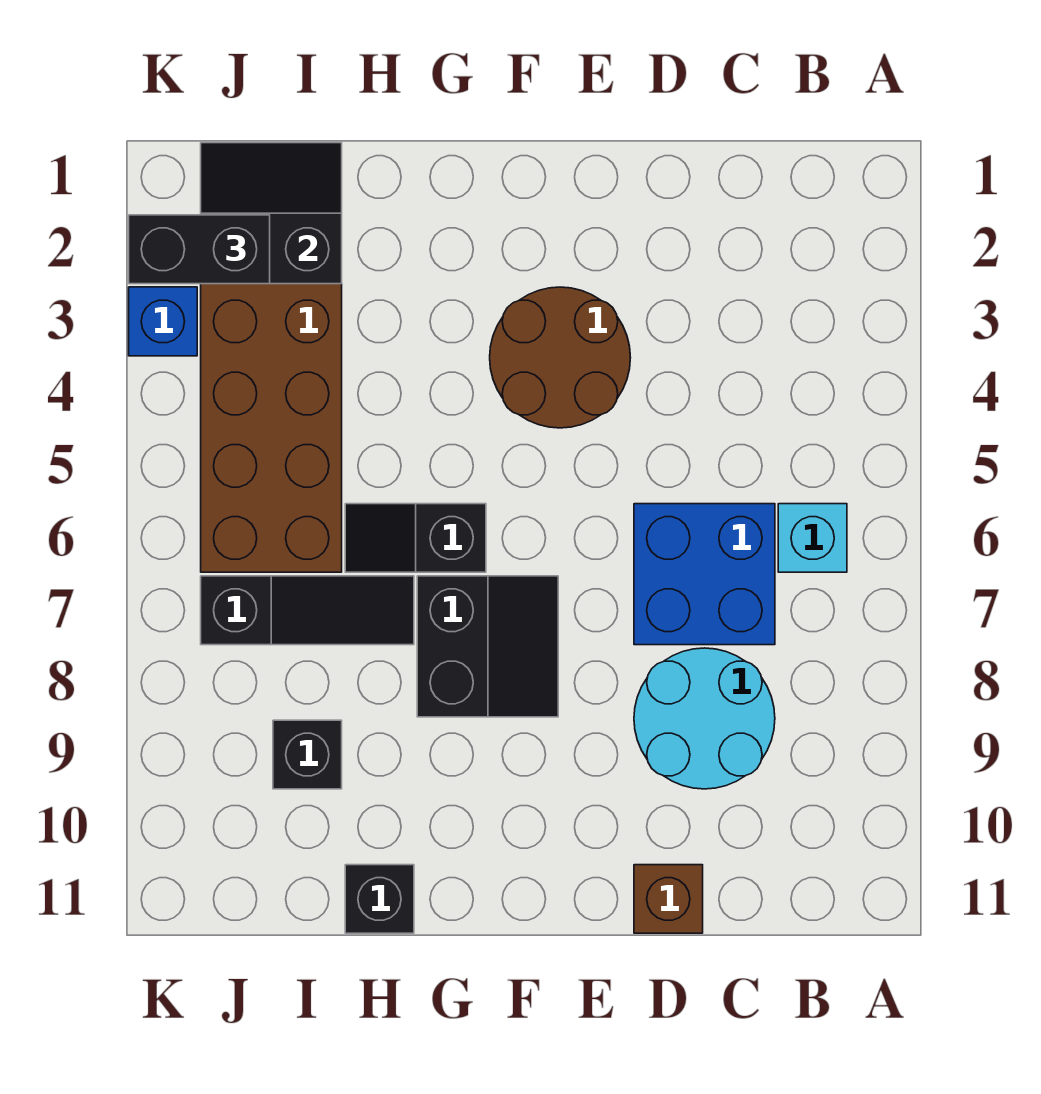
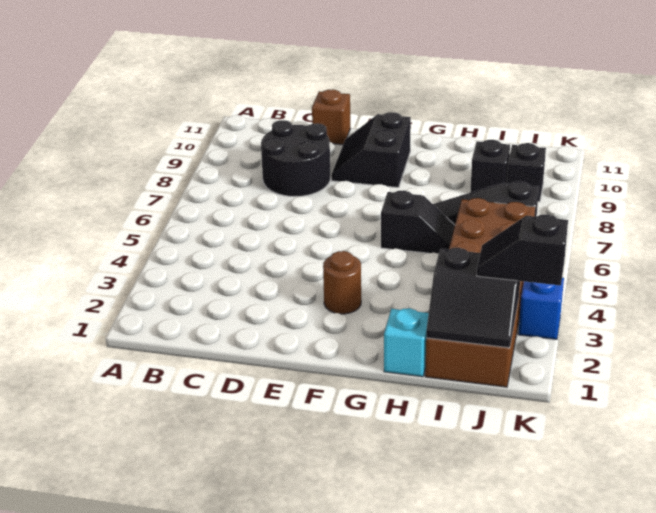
cyan 1x1 brick [778,504,847,572] -> cyan 1x1 brick moved to [384,308,429,377]
blue 2x2 brick [634,504,775,645] -> none
cyan 2x2 round brick [634,648,775,789] -> black 2x2 round brick [261,120,330,197]
brown 2x2 round brick [490,287,631,428] -> brown 1x1 round brick [323,251,361,314]
black 2x2 slope [417,576,558,717] -> black 2x2 slope moved to [331,112,411,188]
black 1x1 brick [345,865,414,933] -> black 1x1 brick moved to [507,143,546,202]
black 1x2 brick [129,215,270,284] -> black 1x2 slope [477,215,568,285]

